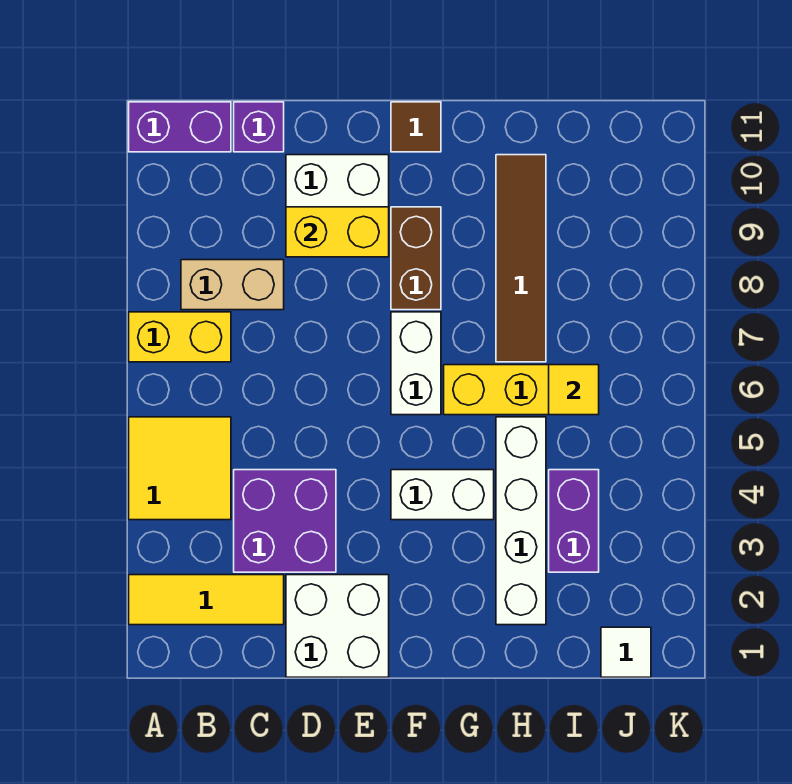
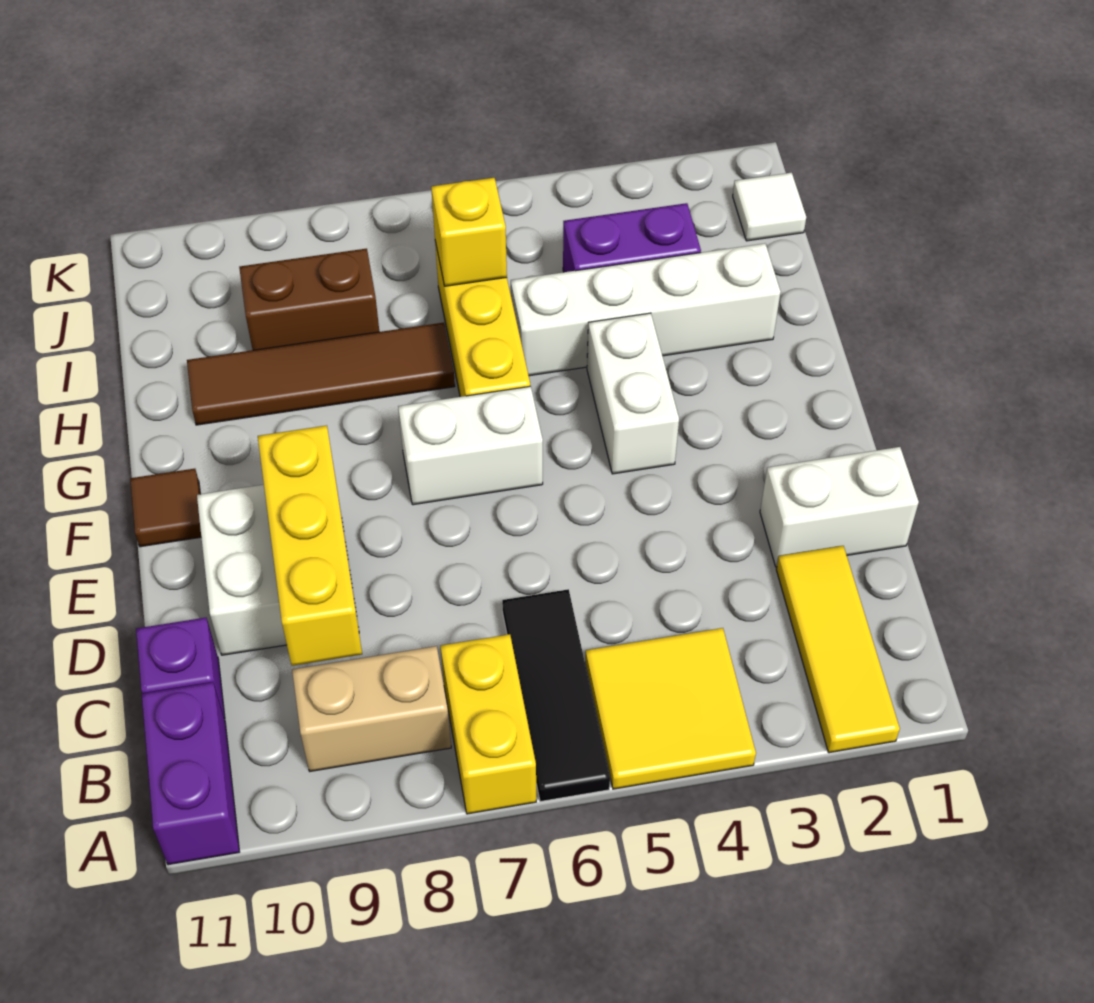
none -> black 1x3 tile [502,589,610,802]
tan 1x2 brick [181,260,284,310] -> tan 1x2 brick turned to [292,646,451,771]
purple 2x2 brick [234,470,336,572] -> none
white 2x2 brick [286,575,389,677] -> white 1x2 brick [760,447,919,567]
yellow 1x2 brick [286,207,389,257] -> yellow 1x3 brick [258,425,362,666]
brown 1x2 brick [391,207,441,310] -> brown 1x2 brick moved to [239,249,379,350]
yellow 1x1 tile [549,365,599,415] -> yellow 1x1 brick [431,178,507,286]

